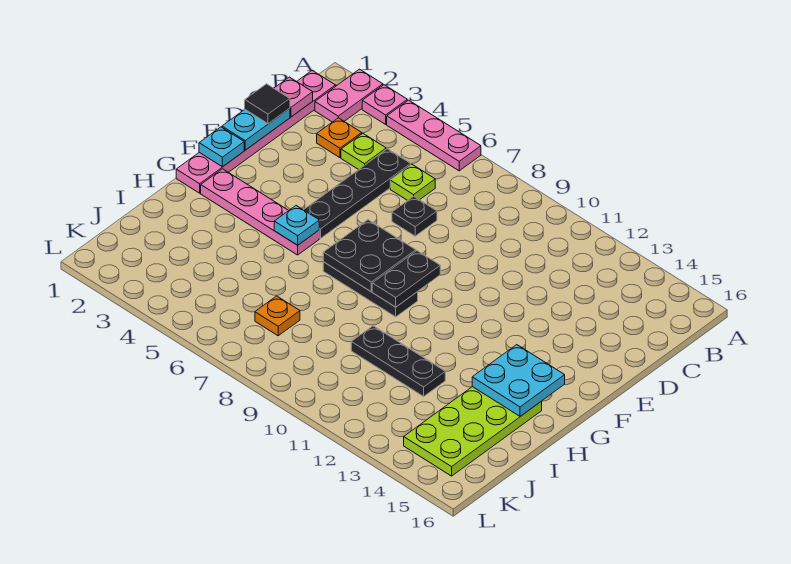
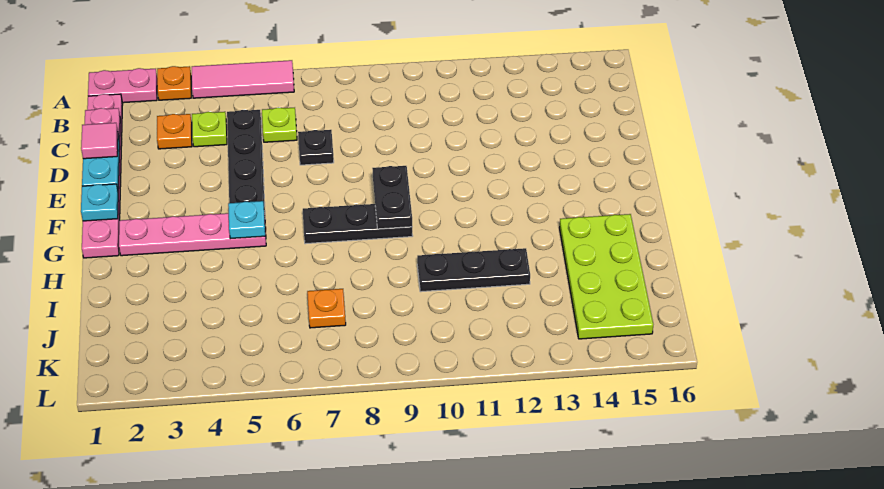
pink 1x2 plate [315,69,383,122] -> pink 1x2 plate turned to [88,68,157,103]
pink 1x1 plate [362,85,407,124] -> orange 1x1 plate [157,66,191,100]
pink 1x3 plate [387,100,481,171] -> pink 1x3 tile [192,60,294,98]
black 1x1 tile [245,84,290,124] -> pink 1x1 tile [81,123,118,159]
black 2x2 plate [323,220,416,291] -> none
cyan 2x2 plate [472,345,565,416] -> none

